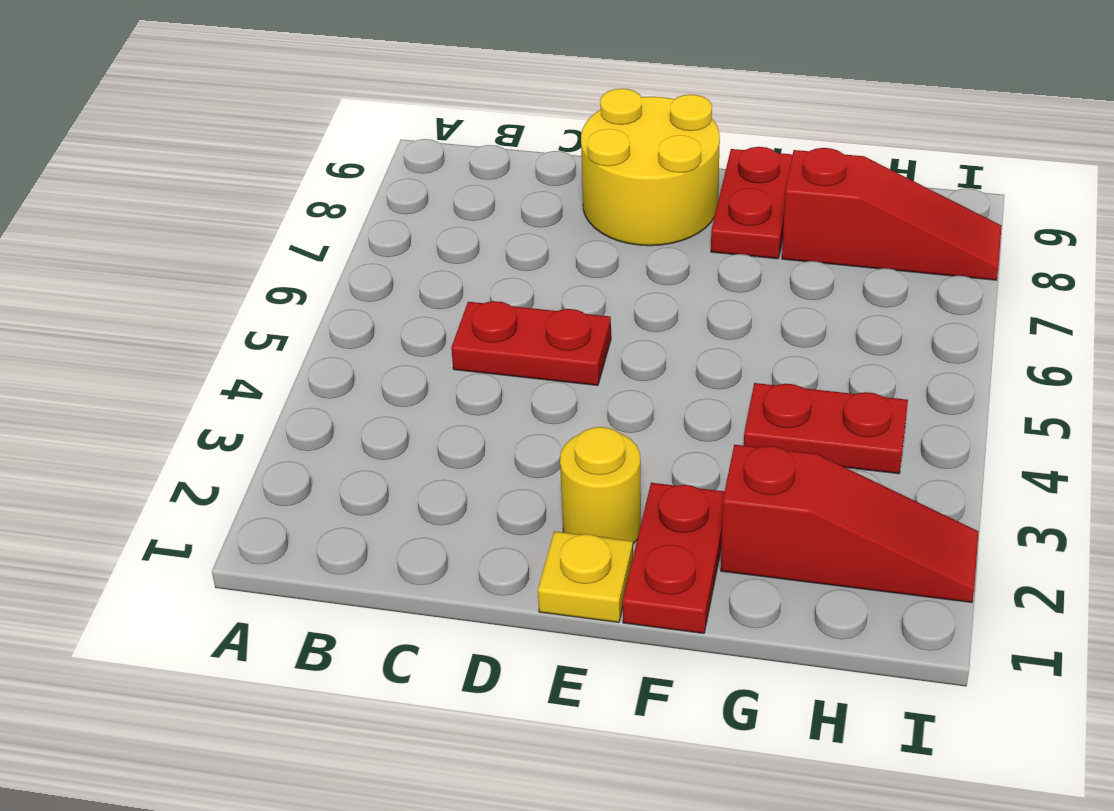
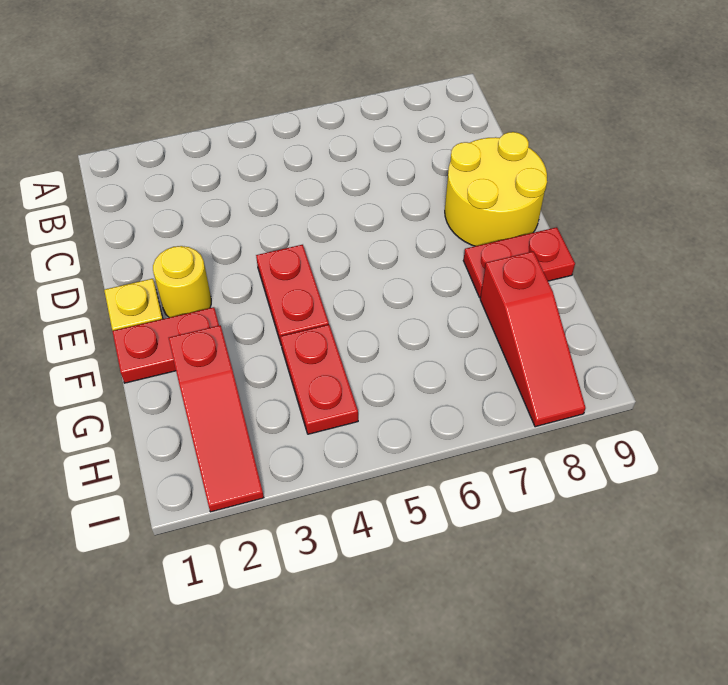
red 1x2 plate [451,301,611,386] -> red 1x2 plate moved to [256,245,329,344]

